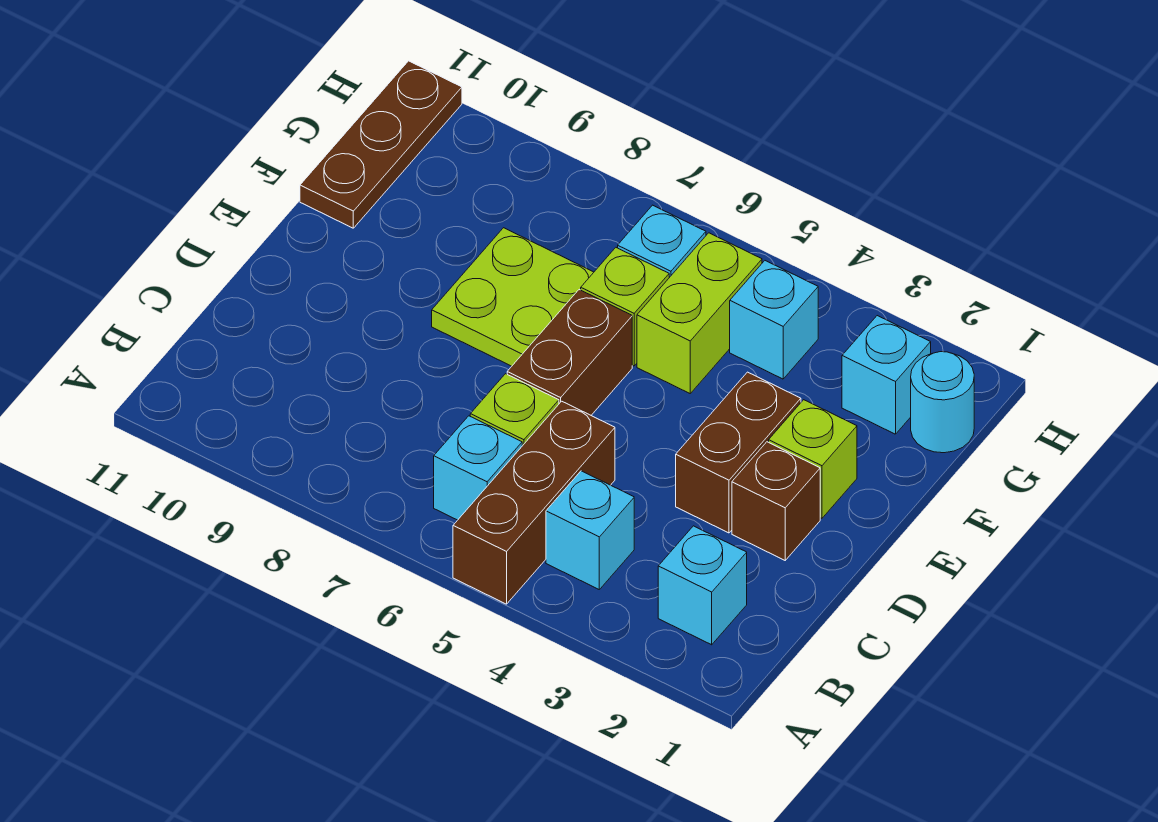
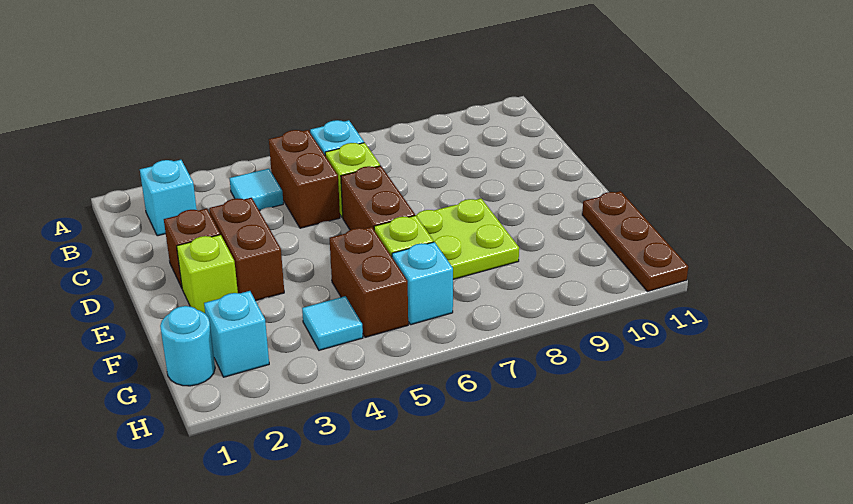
brown 1x3 brick [453,401,615,604] -> brown 1x2 brick [269,130,340,228]
cyan 1x1 brick [546,471,634,589] -> cyan 1x1 tile [230,169,283,211]
lime 1x2 brick [637,233,762,393] -> brown 1x2 brick [329,227,408,337]
cyan 1x1 brick [730,261,818,379] -> cyan 1x1 tile [302,296,363,350]

